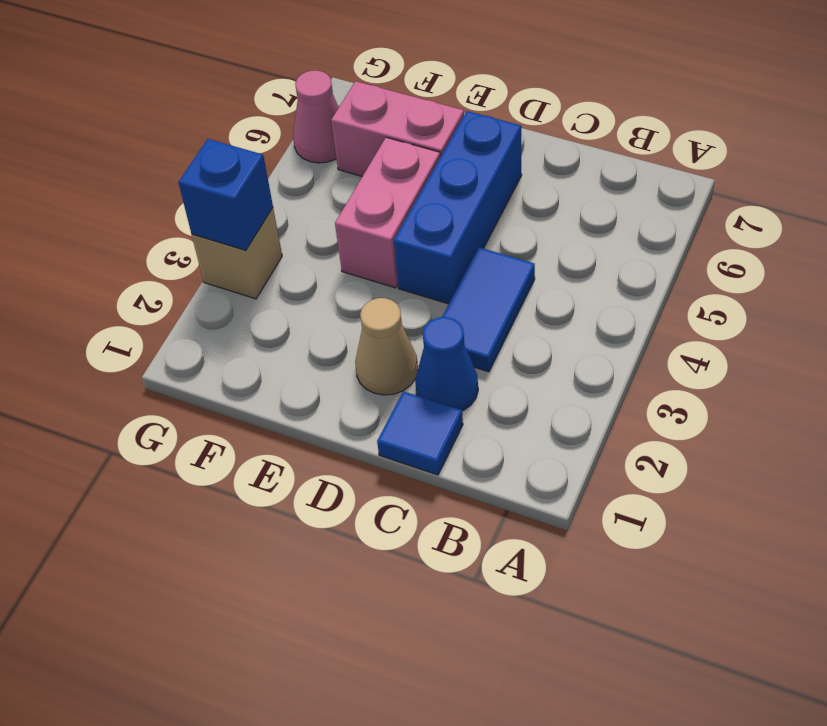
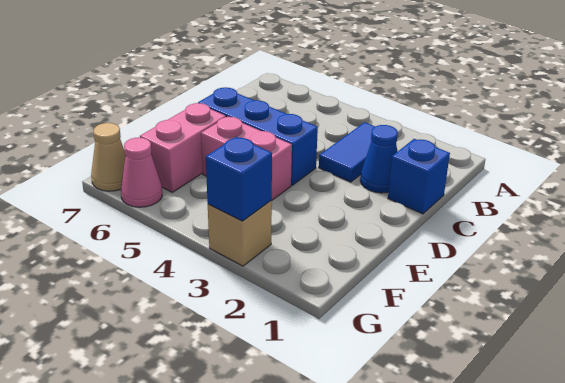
blue 1x1 tile [377,391,463,475] -> blue 1x1 brick [388,139,450,214]
blue 1x2 tile [442,247,535,372] -> blue 1x2 tile turned to [319,122,375,182]
tan 1x1 cone [355,298,418,395] -> tan 1x1 cone moved to [91,123,126,191]

